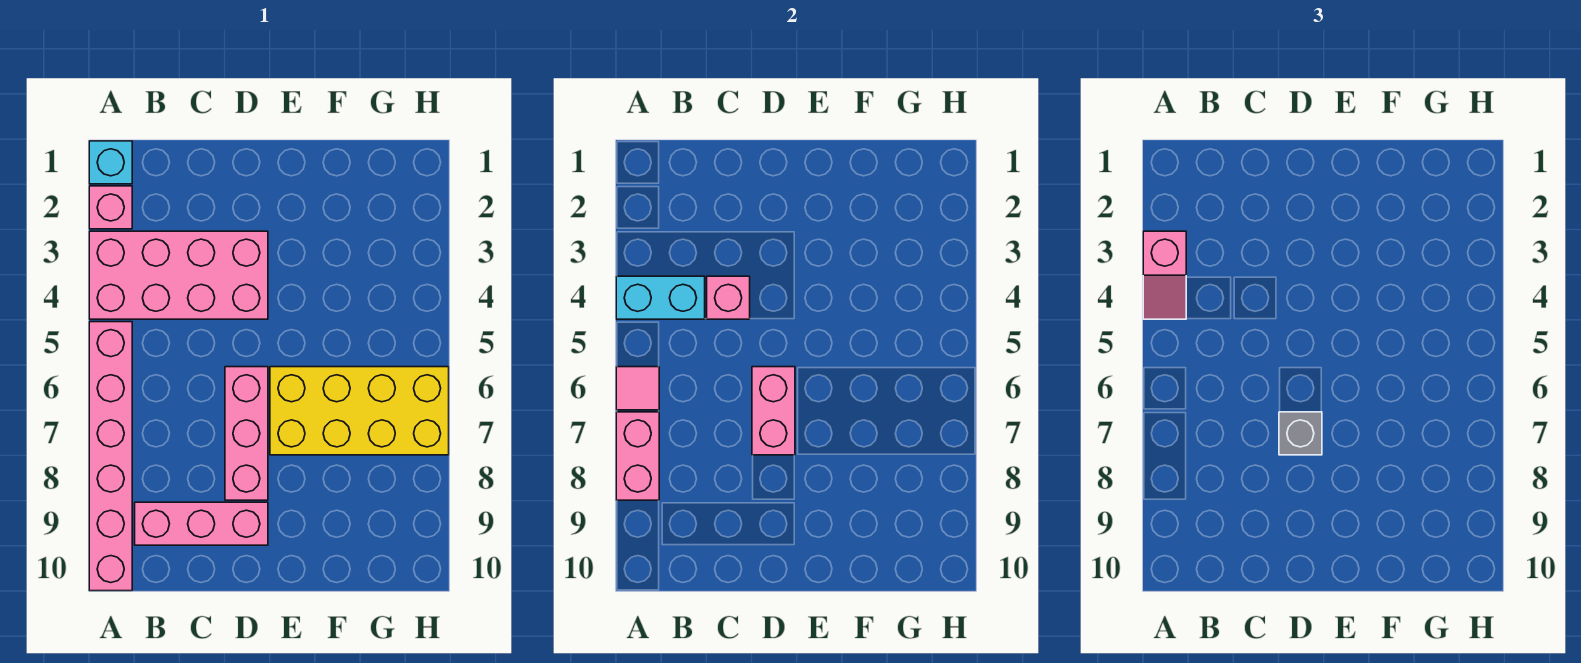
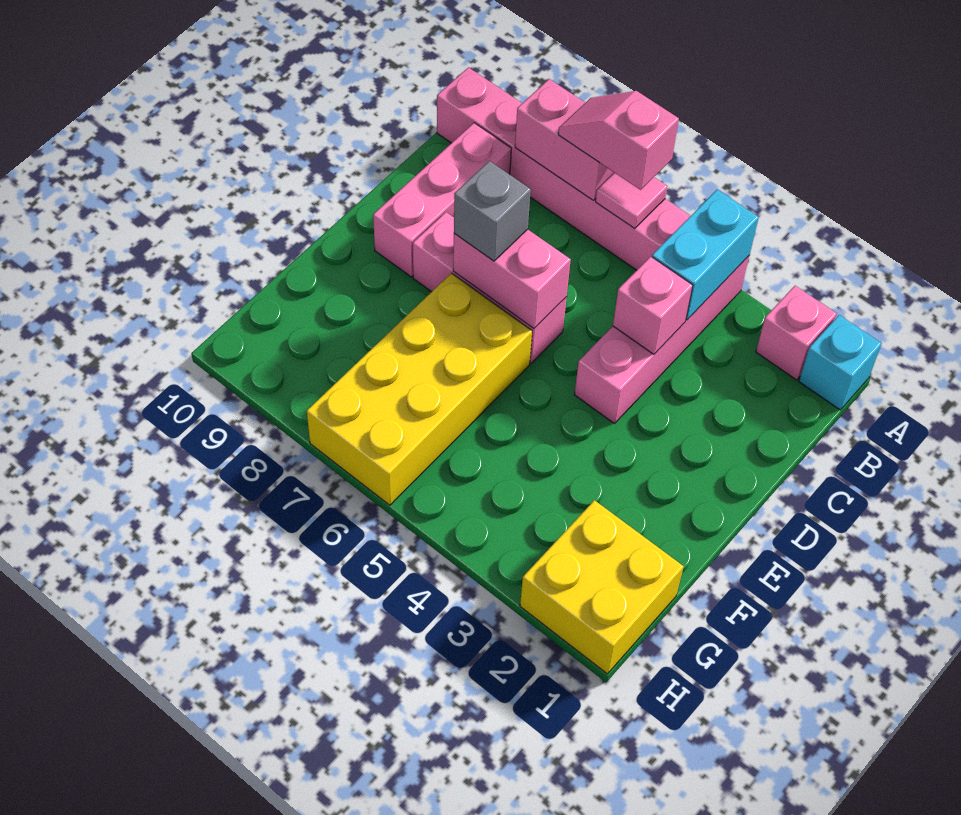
pink 2x4 brick [89,231,268,319] -> pink 1x4 brick [574,256,749,424]
pink 1x2 slope [1143,231,1186,319] -> pink 1x2 slope moved to [558,91,679,190]
none -> yellow 2x2 brick [520,500,684,674]

